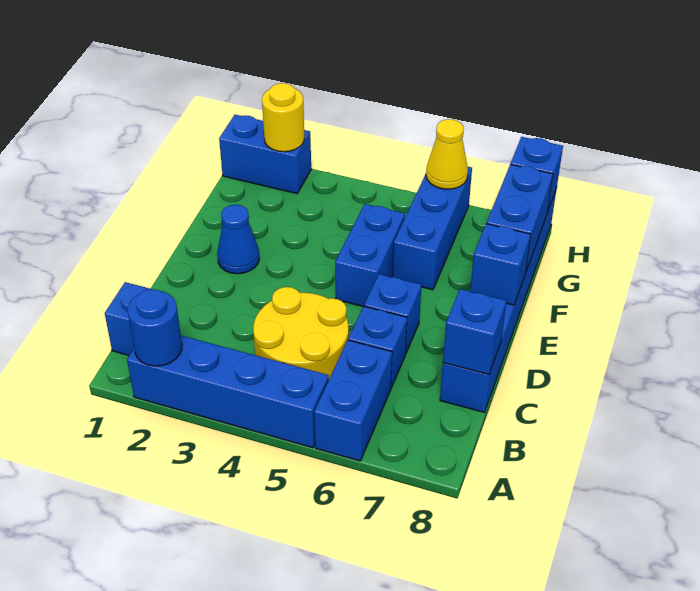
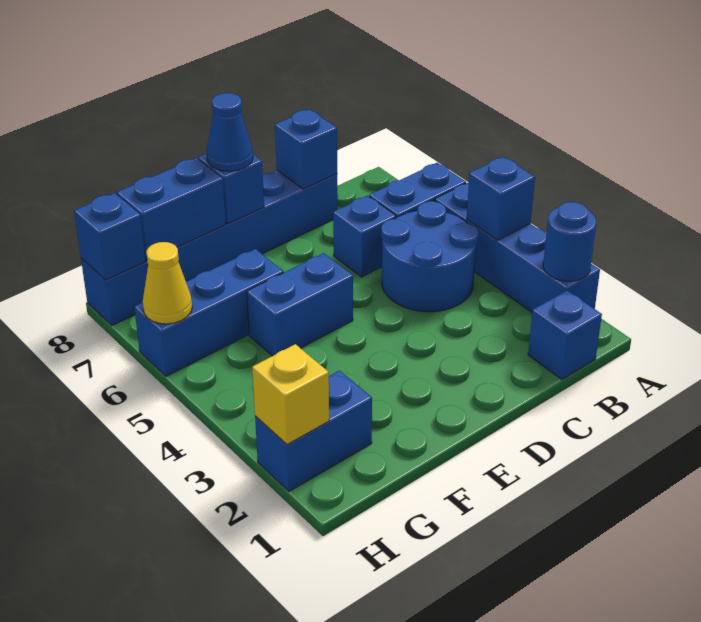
yellow 2x2 round brick [253,287,349,379] -> blue 2x2 round brick [381,201,478,312]
blue 1x1 brick [364,274,421,352] -> blue 1x1 brick moved to [467,157,535,240]
blue 1x1 cone [217,205,259,274] -> blue 1x1 cone moved to [207,93,253,171]
blue 1x2 brick [219,115,311,194] -> blue 1x2 brick turned to [255,371,372,491]
yellow 1x1 round brick [262,83,304,152] -> yellow 1x1 brick [252,344,329,444]

